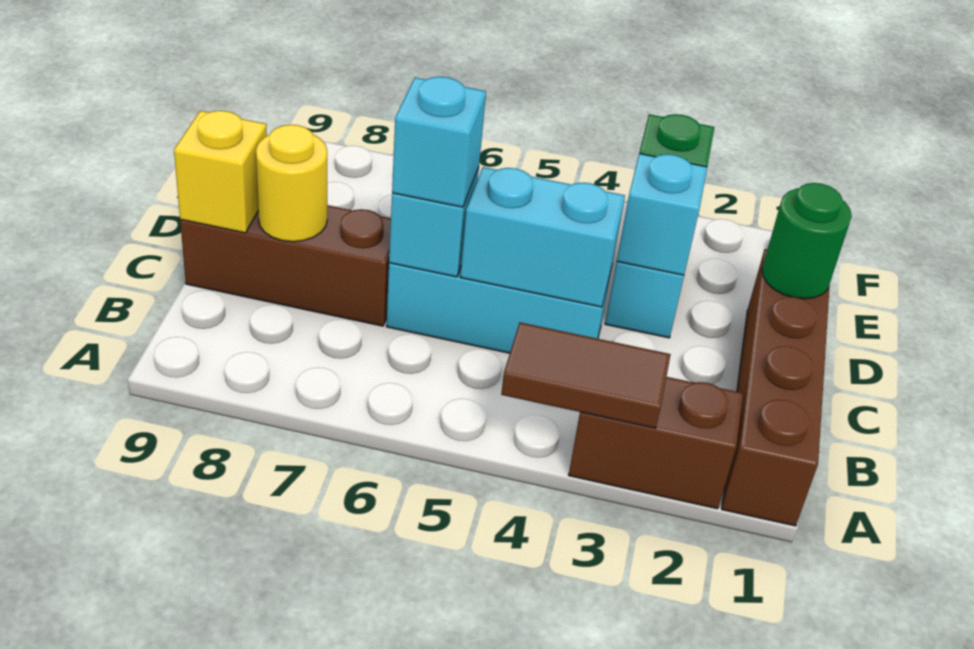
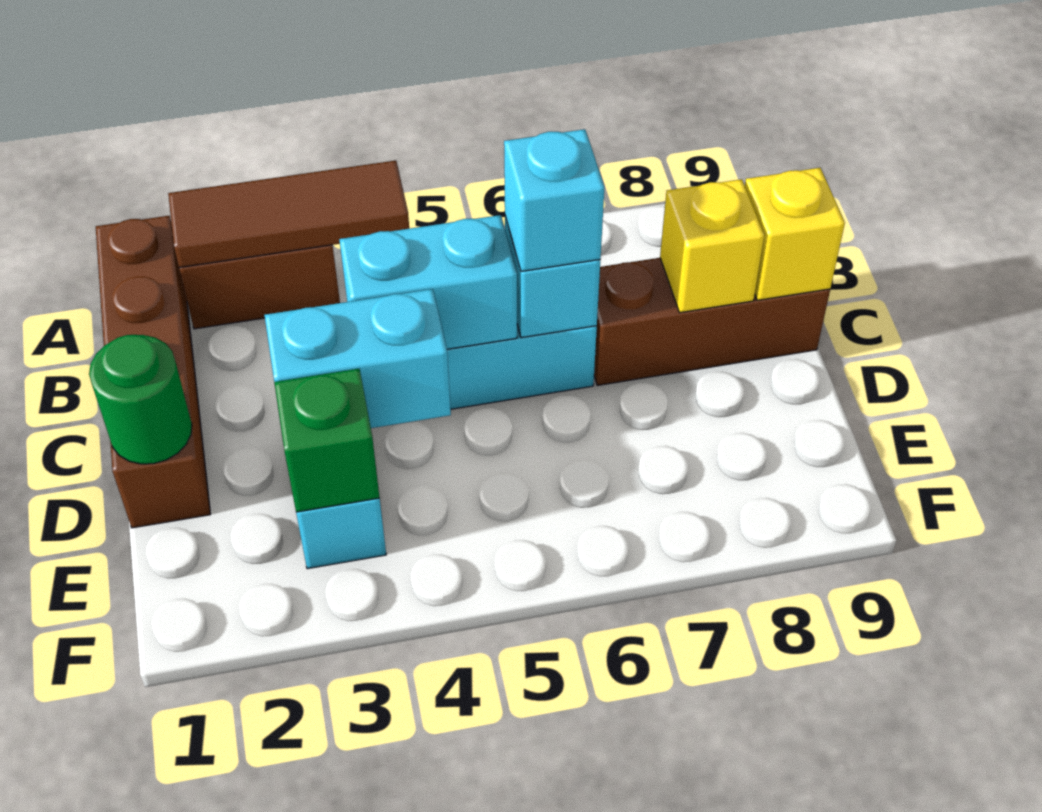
brown 1x2 tile [501,322,671,428] -> brown 1x3 tile [168,161,409,268]
yellow 1x1 round brick [256,125,327,242] -> yellow 1x1 brick [660,179,764,313]
cyan 1x1 brick [617,154,707,275] -> cyan 1x2 brick [264,289,451,428]

